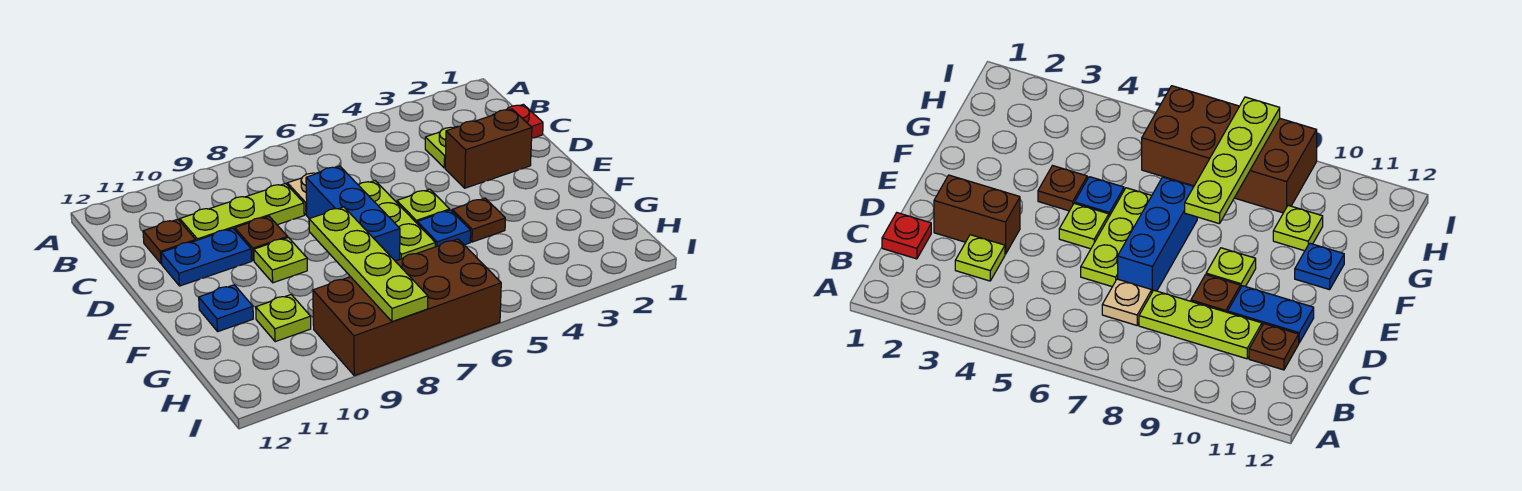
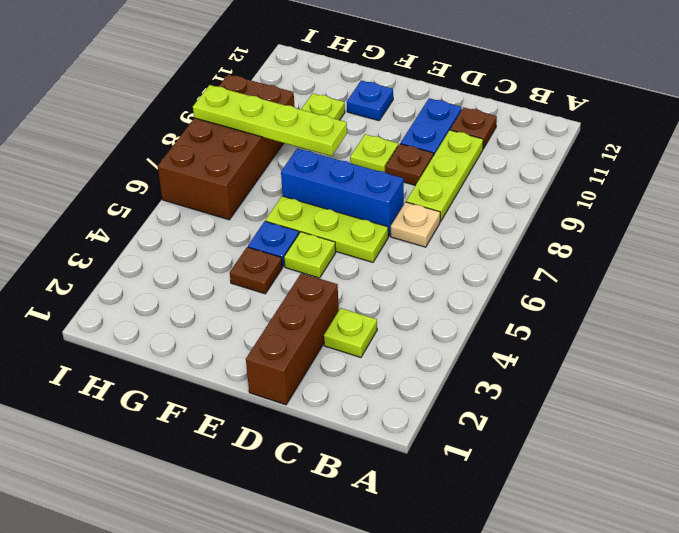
red 1x1 plate [493,104,543,138] -> none
brown 1x2 brick [445,109,532,188] -> brown 1x3 brick [246,273,339,405]

